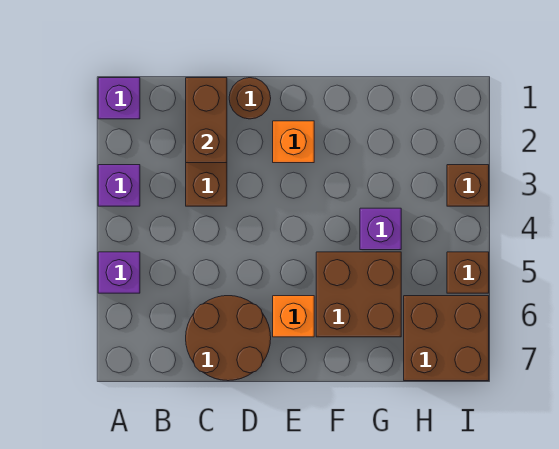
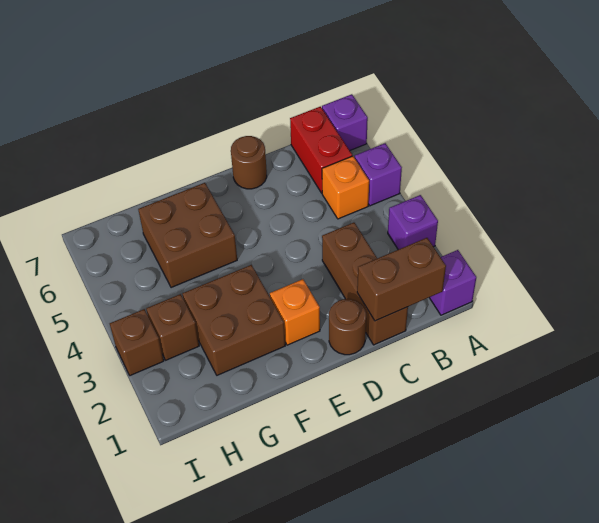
none -> red 1x2 brick [290,107,352,193]
brown 1x2 brick [186,78,227,163] -> brown 1x2 brick turned to [357,238,446,321]
brown 2x2 round brick [186,296,271,381] -> brown 1x1 round brick [231,136,267,189]
orange 1x1 brick [273,296,314,337] -> orange 1x1 brick moved to [322,156,369,219]
purple 1x1 brick [360,208,401,250] -> purple 1x1 brick moved to [322,94,368,150]
brown 2x2 brick [404,296,489,381] -> brown 2x2 brick moved to [182,265,285,375]
brown 1x1 brick [447,252,489,293] -> brown 1x1 brick moved to [146,294,199,360]

